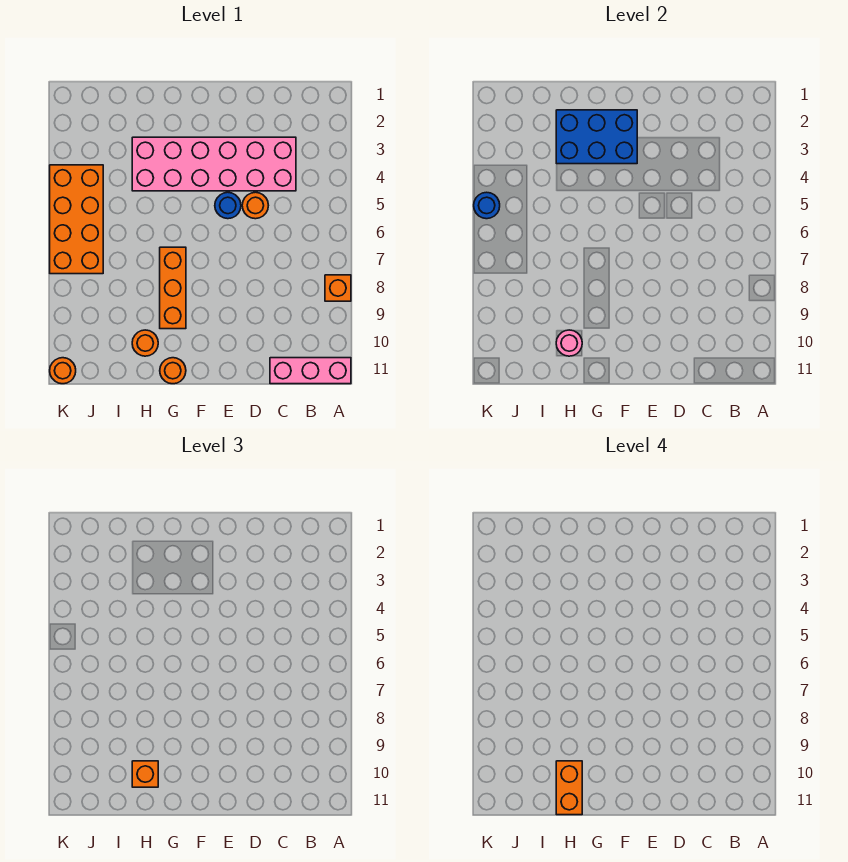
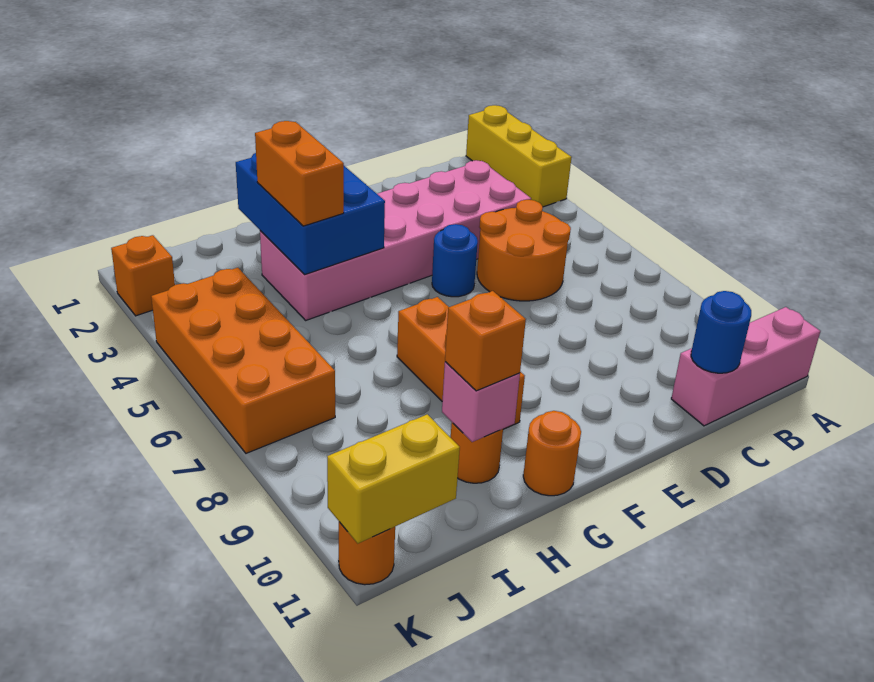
none -> yellow 1x3 brick [466,105,572,207]
orange 1x1 brick [325,275,351,301] -> orange 1x1 brick moved to [111,235,175,316]
orange 1x1 round brick [242,192,268,219] -> orange 2x2 round brick [477,200,571,301]
blue 2x3 brick [556,110,637,164] -> blue 2x3 brick turned to [236,153,385,274]
pink 1x1 round brick [556,330,582,356] -> pink 1x1 brick [442,362,520,442]
orange 1x2 brick [556,761,582,815] -> orange 1x2 brick moved to [255,121,344,226]
none -> yellow 1x2 brick [327,414,460,543]
blue 1x1 round brick [474,192,500,219] -> blue 1x1 round brick moved to [691,291,751,373]

